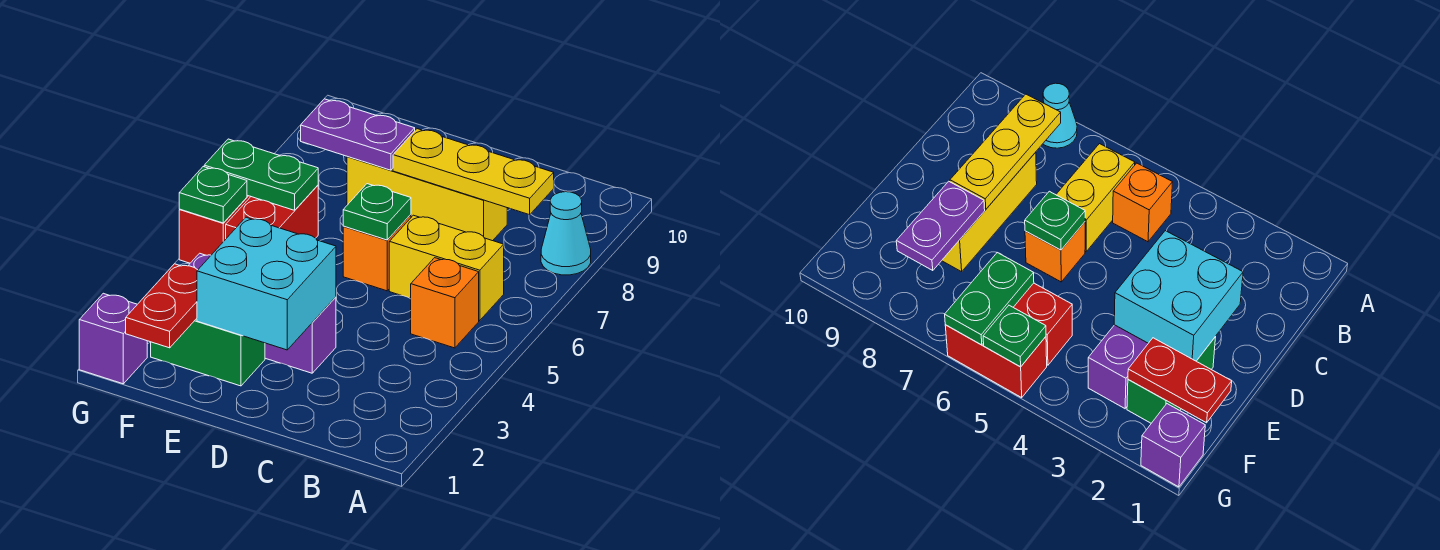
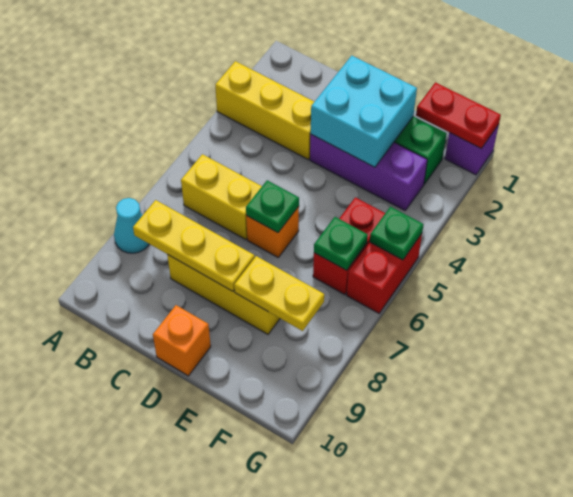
none -> yellow 1x3 brick [215,61,314,159]
orange 1x1 brick [411,258,479,348] -> orange 1x1 brick moved to [153,305,211,376]
purple 1x2 plate [301,99,415,170] -> yellow 1x2 plate [234,256,324,331]
red 1x2 plate [126,264,197,348] -> red 1x2 plate turned to [416,82,501,149]
green 1x2 plate [204,139,318,210] -> green 1x1 plate [314,217,368,270]

